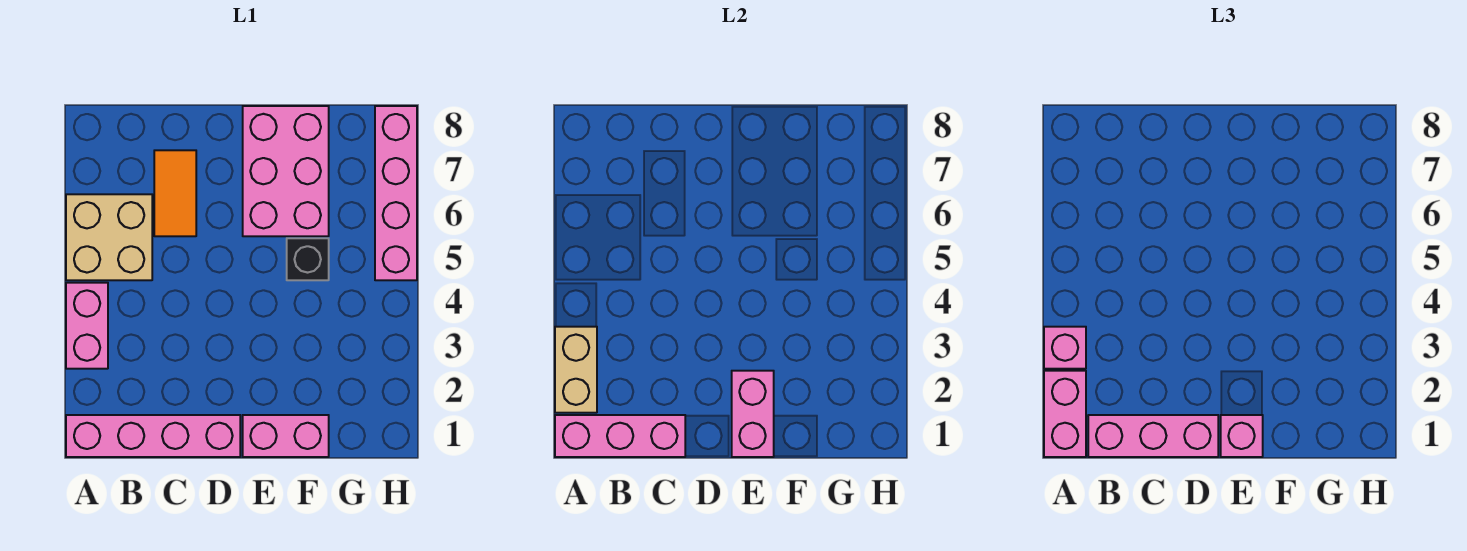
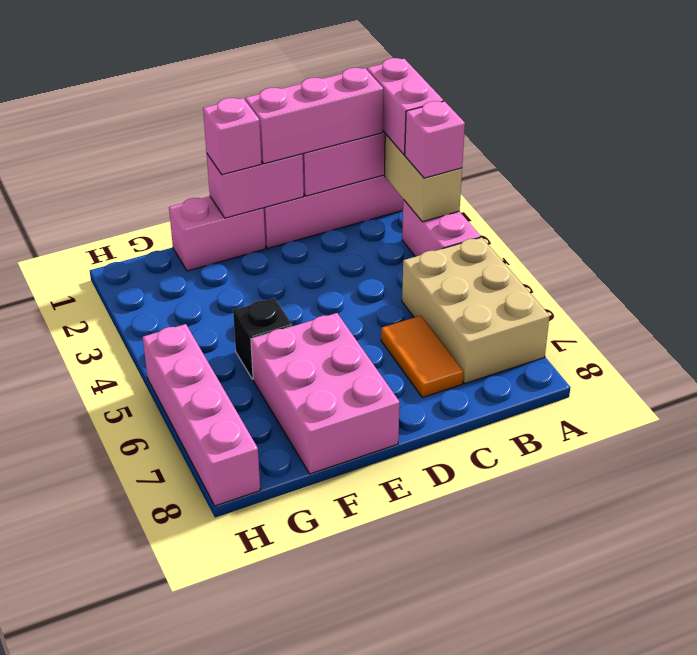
tan 2x2 brick [66,194,152,280] -> tan 2x3 brick [402,237,550,383]
pink 1x2 brick [732,371,774,457] -> pink 1x2 brick turned to [207,154,304,218]

